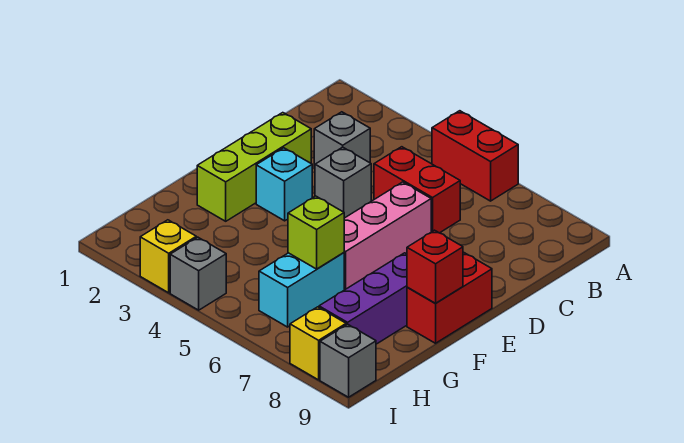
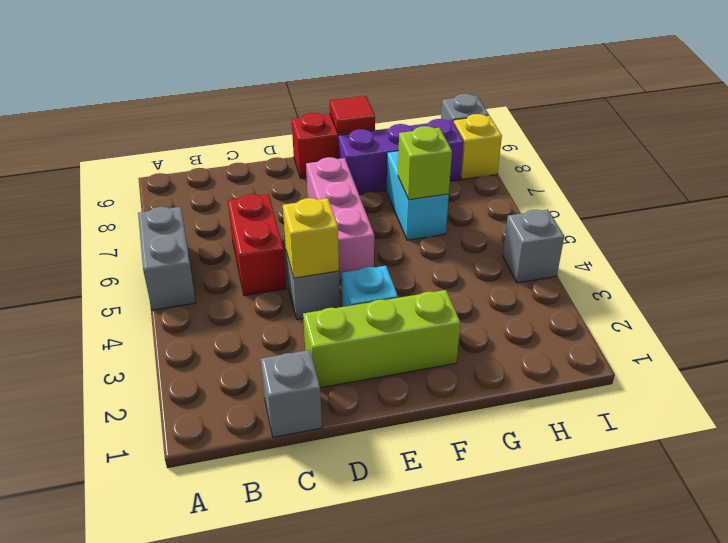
red 1x2 brick [432,111,518,201] -> grey 1x2 brick [138,207,196,310]
grey 1x1 brick [314,112,370,169] -> grey 1x1 brick moved to [261,350,322,437]
pink 1x3 brick [344,182,431,290] -> pink 1x3 brick turned to [306,157,374,280]
red 1x1 brick [407,230,463,303] -> red 1x1 tile [330,96,375,134]
cyan 1x2 brick [259,253,344,327] -> cyan 1x2 brick turned to [386,151,449,240]
yellow 1x1 brick [140,220,196,293] -> yellow 1x1 brick moved to [283,198,339,278]

